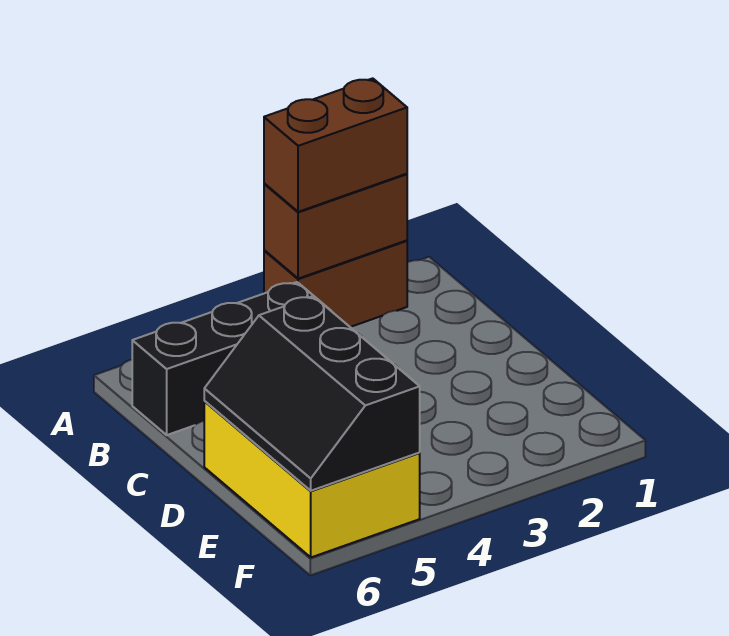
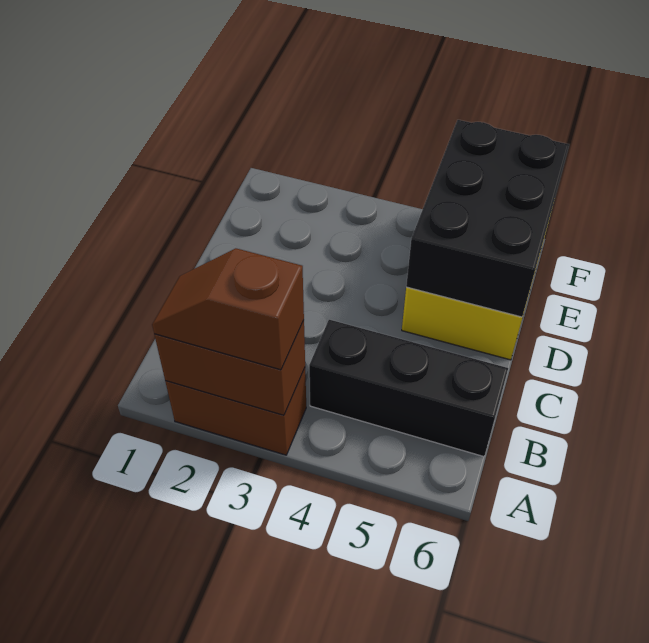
brown 1x2 brick [264,78,407,212] -> brown 1x2 slope [152,248,304,370]
black 2x3 slope [204,296,420,491] -> black 2x3 brick [406,120,569,317]

